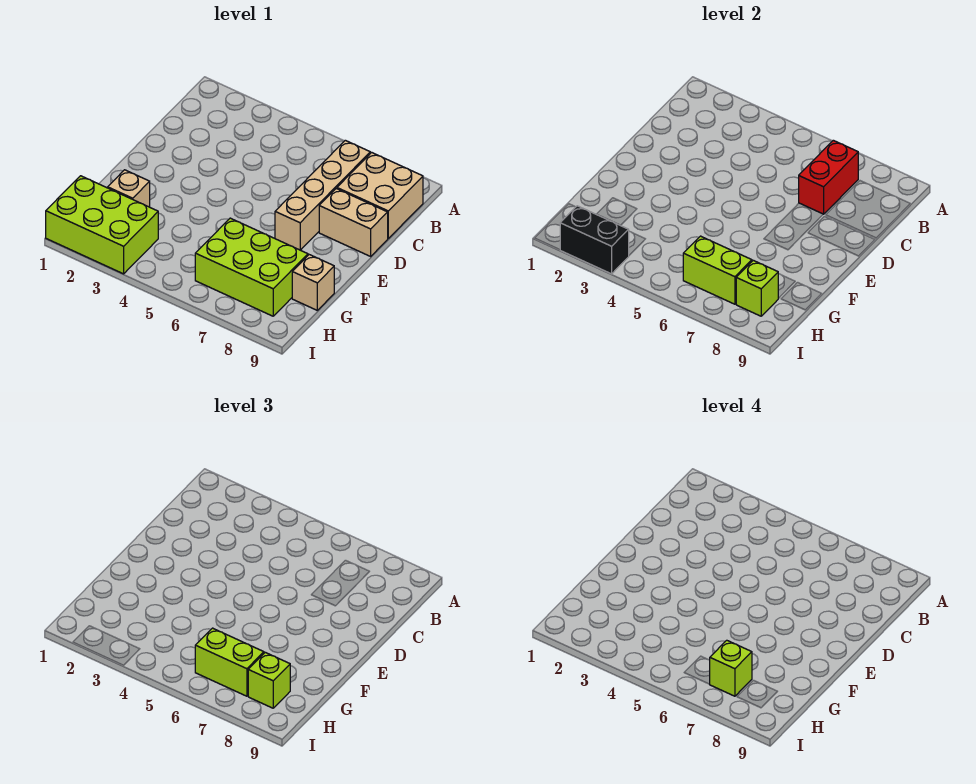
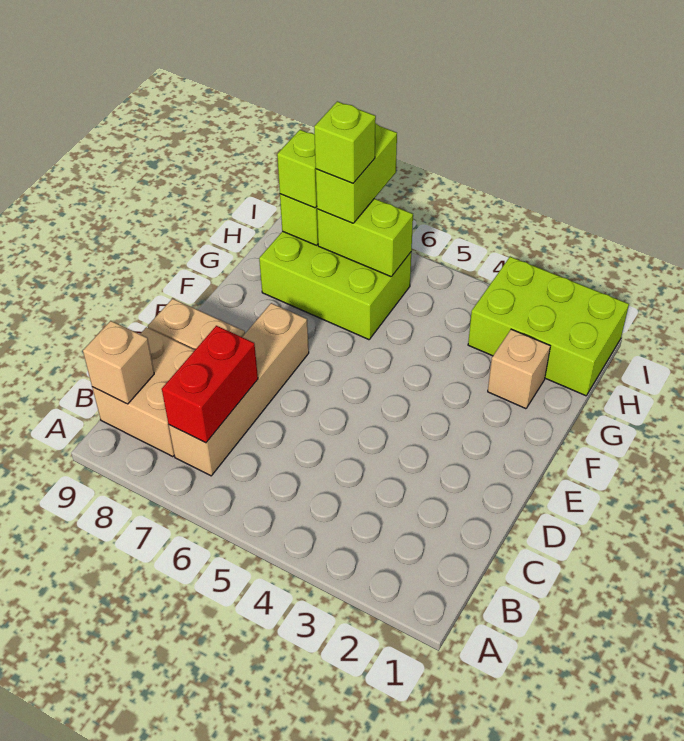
tan 1x1 brick [292,255,334,310] -> tan 1x1 brick moved to [83,321,154,404]
lime 1x2 brick [195,628,264,696] -> lime 1x2 brick turned to [316,123,397,223]
black 1x2 brick [560,206,629,274] -> none

